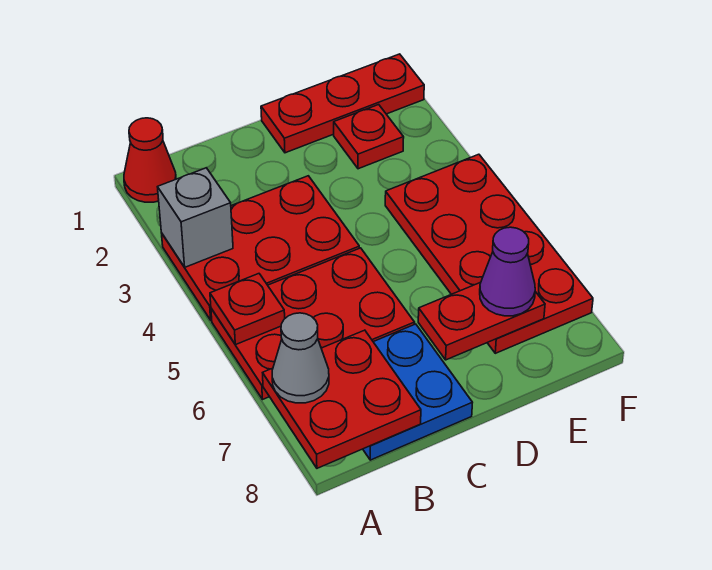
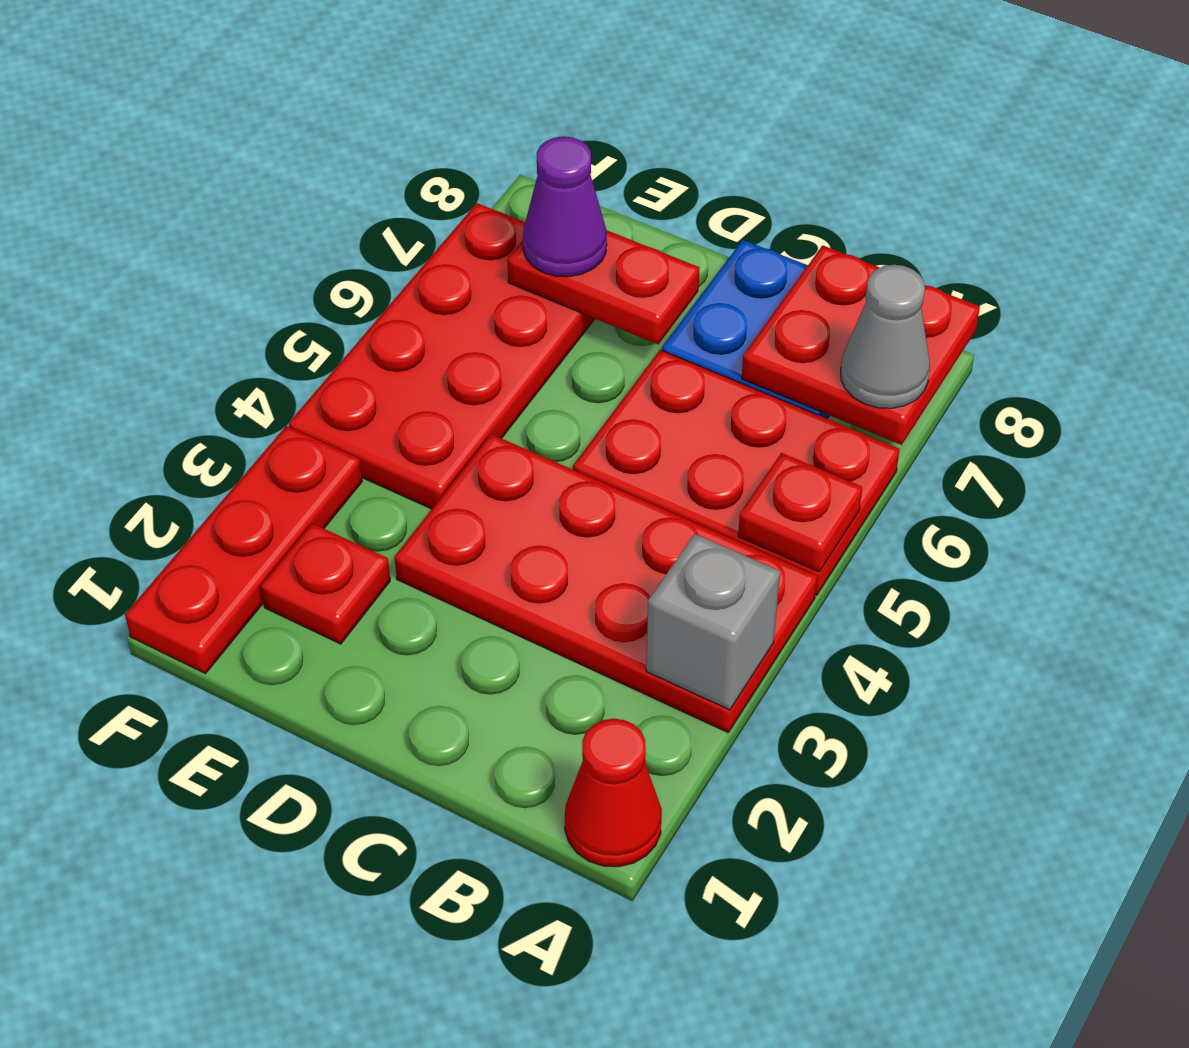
red 2x3 plate [162,176,359,320] -> red 2x4 plate [395,434,817,732]
red 1x3 plate [261,54,424,153] -> red 1x3 plate turned to [125,426,362,674]

